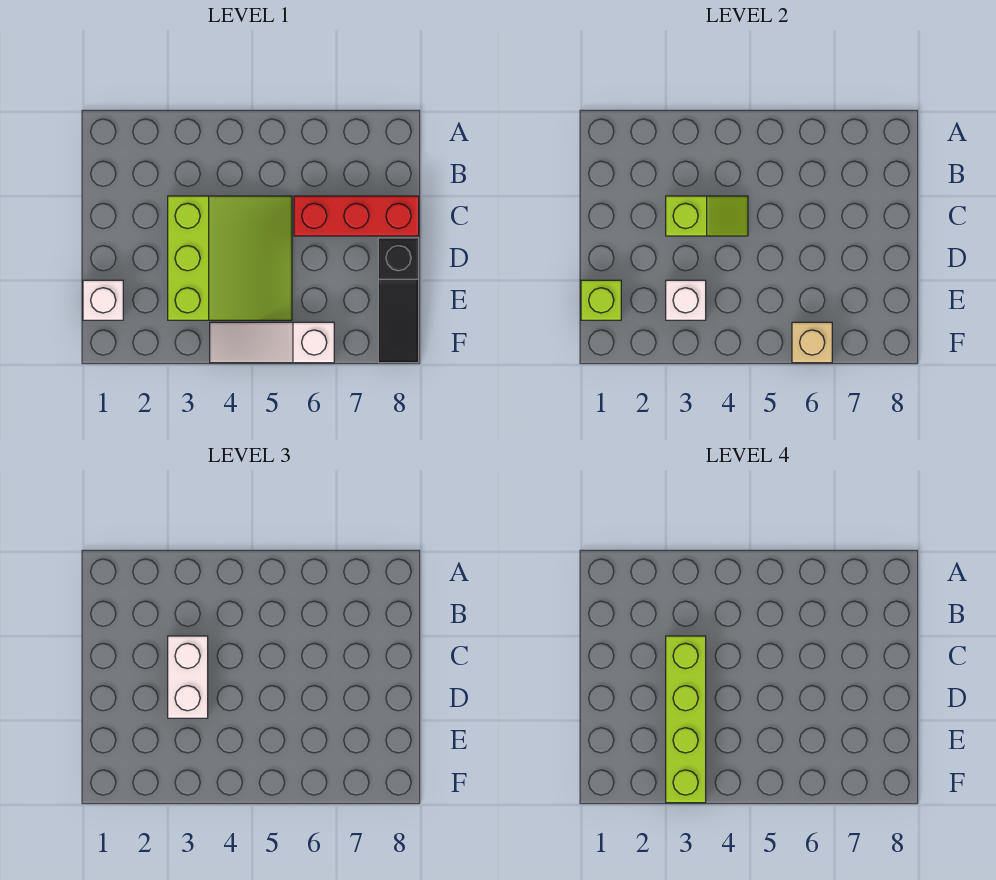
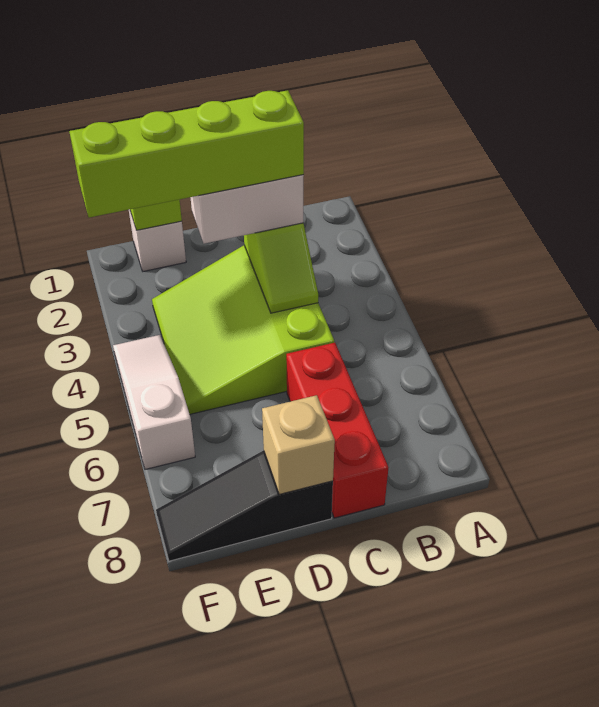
lime 3x3 slope [168,196,292,320] -> lime 3x3 slope turned to [152,245,334,414]
white 1x1 brick [666,280,706,320] -> none
tan 1x1 brick [792,322,832,363] -> tan 1x1 brick moved to [262,395,335,494]

